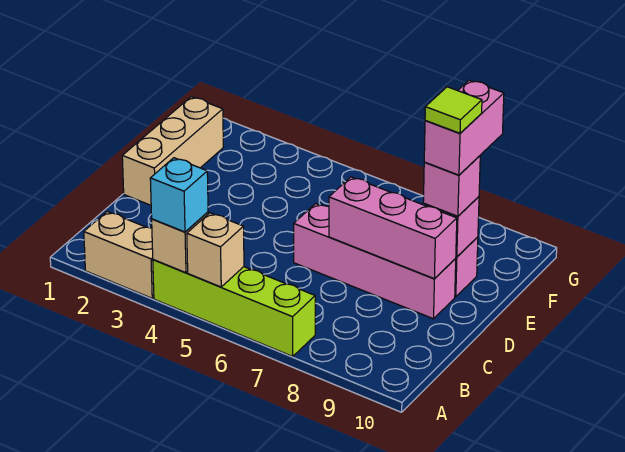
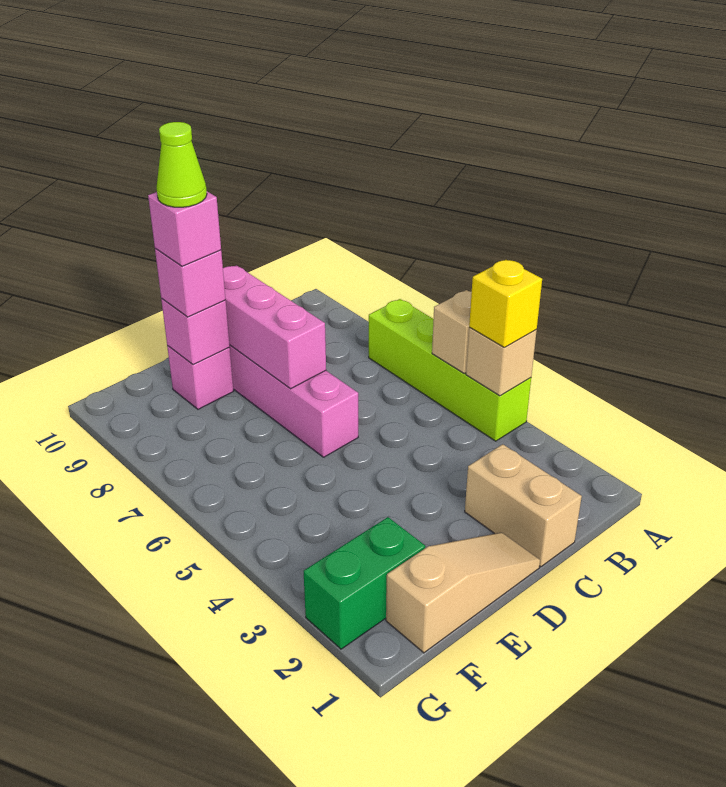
tan 1x2 brick [84,212,154,298] -> tan 1x2 brick moved to [465,444,582,567]
cyan 1x1 brick [150,158,208,232] -> yellow 1x1 brick [469,260,542,347]
tan 1x3 brick [122,97,223,205] -> tan 1x3 slope [386,532,540,653]
pink 1x2 brick [424,80,504,175] -> pink 1x1 brick [148,191,221,266]
lime 1x1 tile [425,87,482,133] -> lime 1x1 cone [157,122,207,207]
none -> green 1x2 brick [304,517,425,649]

